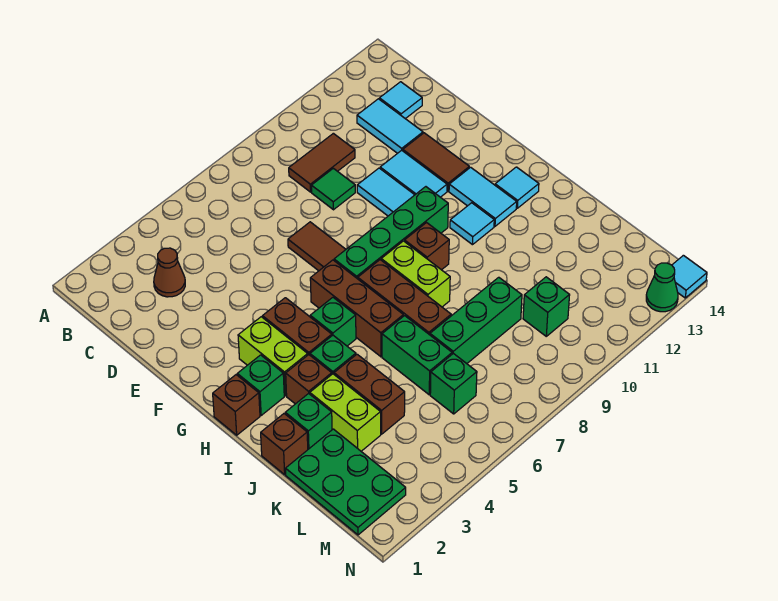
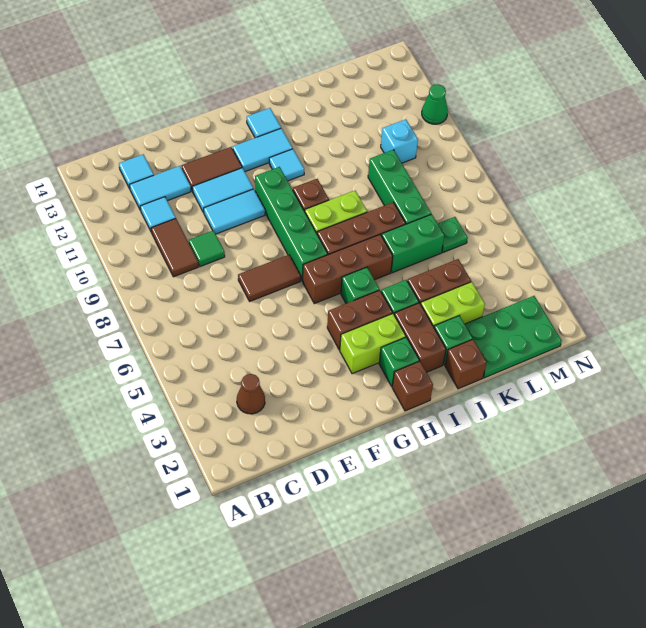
brown 1x1 brick [286,355,332,404] -> brown 1x2 brick [394,303,446,372]
green 1x1 brick [430,353,477,414] -> green 1x1 plate [438,217,468,252]
green 1x1 brick [523,277,570,336] -> cyan 1x1 brick [381,119,418,163]
green 1x1 cone [646,263,678,312] -> green 1x1 cone moved to [422,84,448,124]
cyan 1x1 tile [672,255,707,298] -> cyan 1x1 tile moved to [140,197,176,232]

